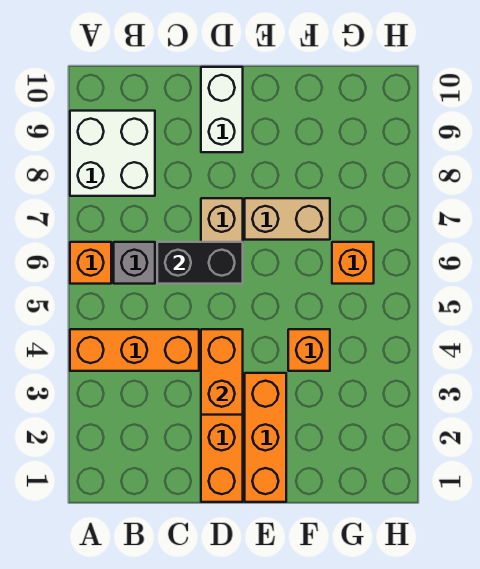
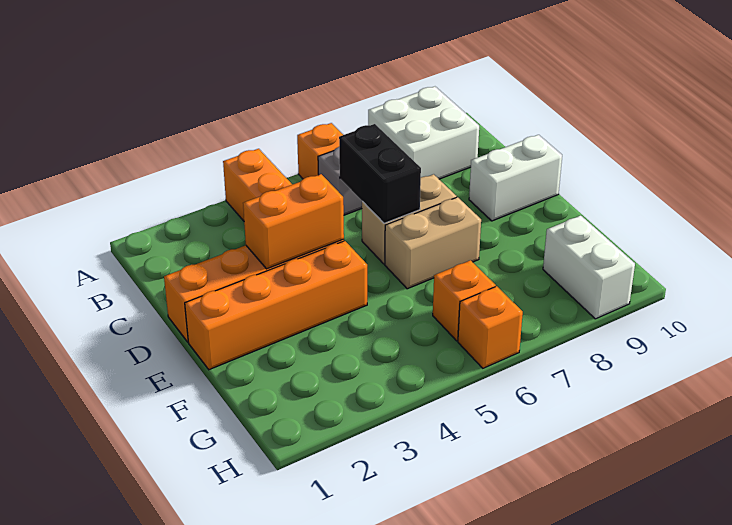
orange 1x3 brick [245,373,286,502] -> orange 1x4 brick [185,241,367,370]
tan 1x2 brick [245,198,330,240] -> tan 1x2 brick turned to [385,197,481,289]
orange 1x1 brick [288,329,330,371] -> orange 1x1 brick moved to [458,286,523,368]
none -> white 1x2 brick [543,216,635,319]

